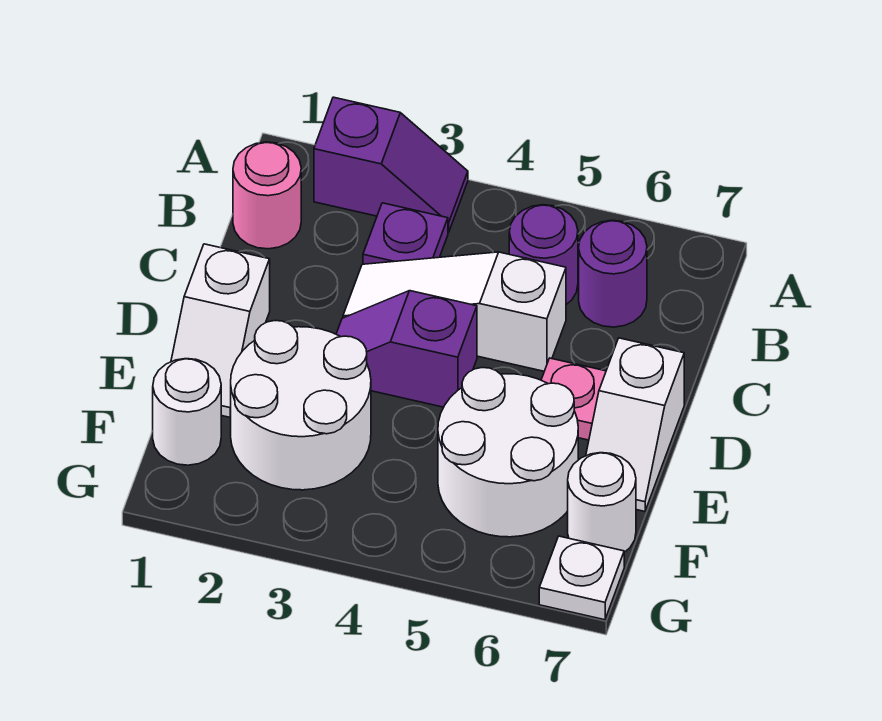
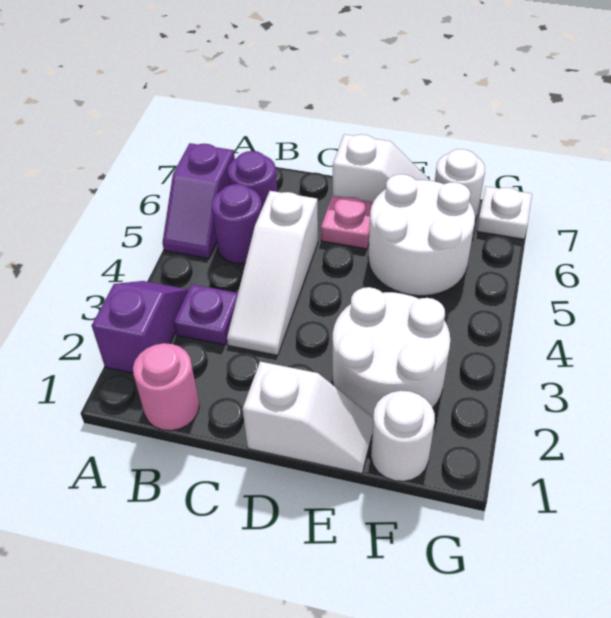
purple 1x2 slope [336,291,477,407] -> purple 1x2 slope moved to [162,143,235,259]

